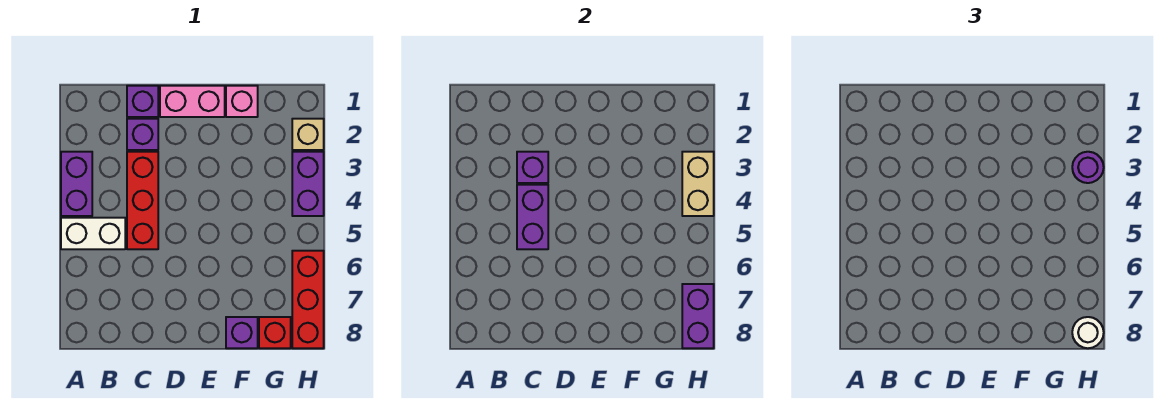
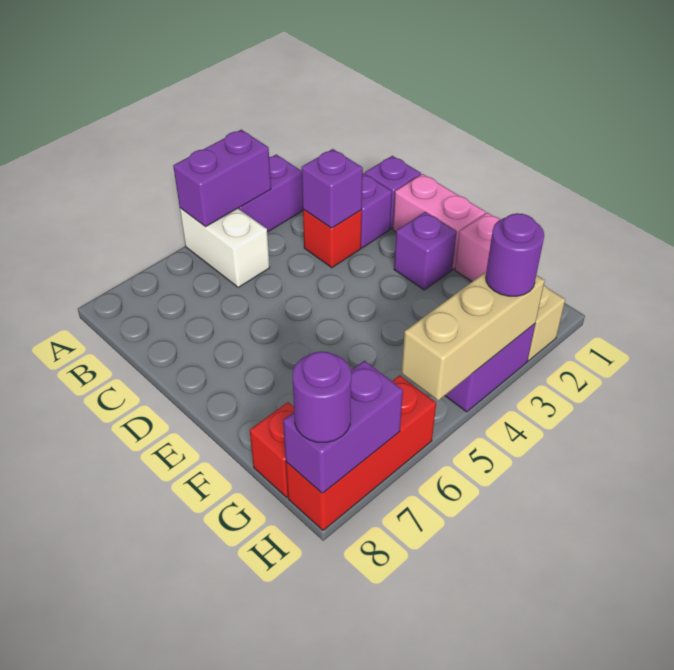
red 1x3 brick [127,152,158,249] -> red 1x1 brick [303,209,362,268]
purple 1x2 brick [517,185,548,249] -> purple 1x2 brick moved to [173,130,271,227]
purple 1x1 brick [226,317,258,348] -> purple 1x1 brick moved to [394,212,457,290]
tan 1x2 brick [682,152,714,216] -> tan 1x3 brick [402,272,545,401]
white 1x1 round brick [1072,317,1104,348] -> purple 1x1 round brick [292,351,351,442]

